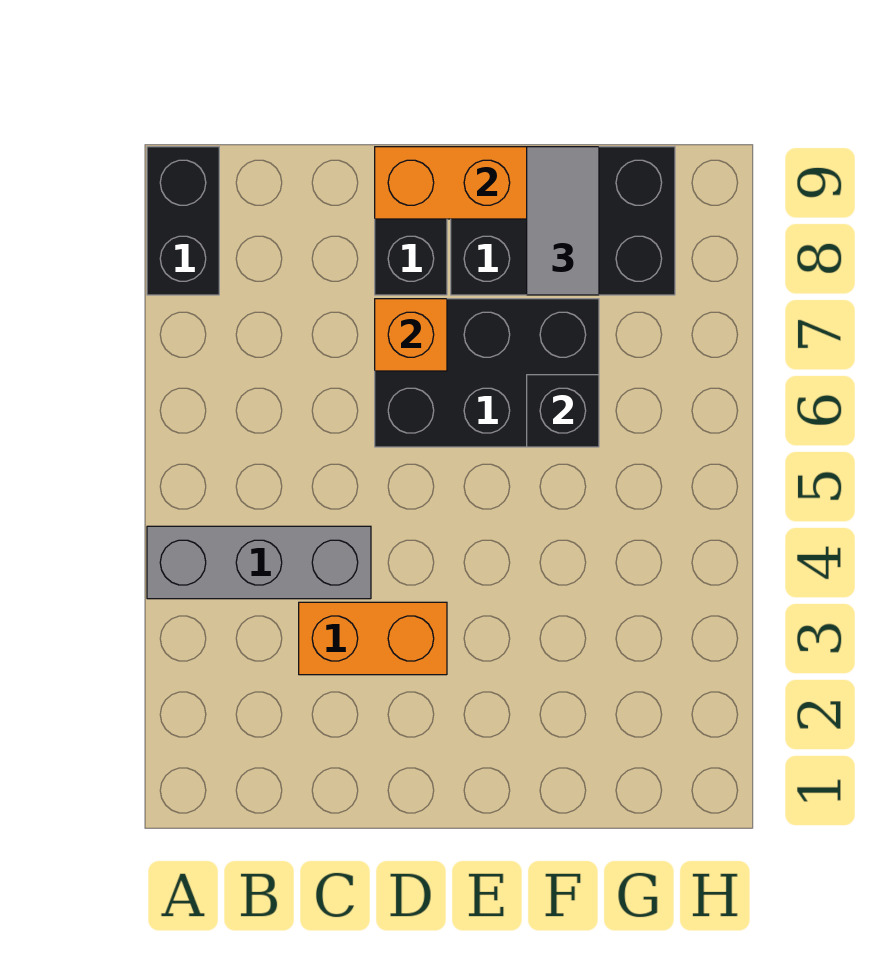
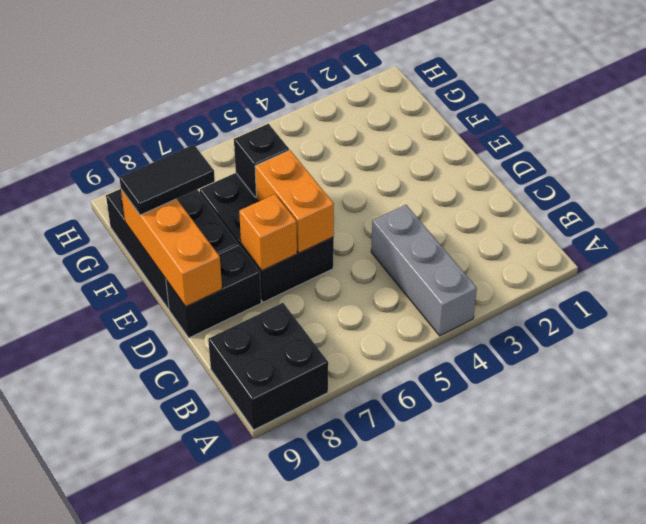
black 1x2 brick [147,147,219,295] -> black 2x2 brick [208,303,328,430]
orange 1x2 brick [299,602,447,675] -> orange 1x2 brick moved to [255,150,334,253]
grey 1x2 tile [527,147,599,295] -> black 1x2 tile [119,145,215,215]

